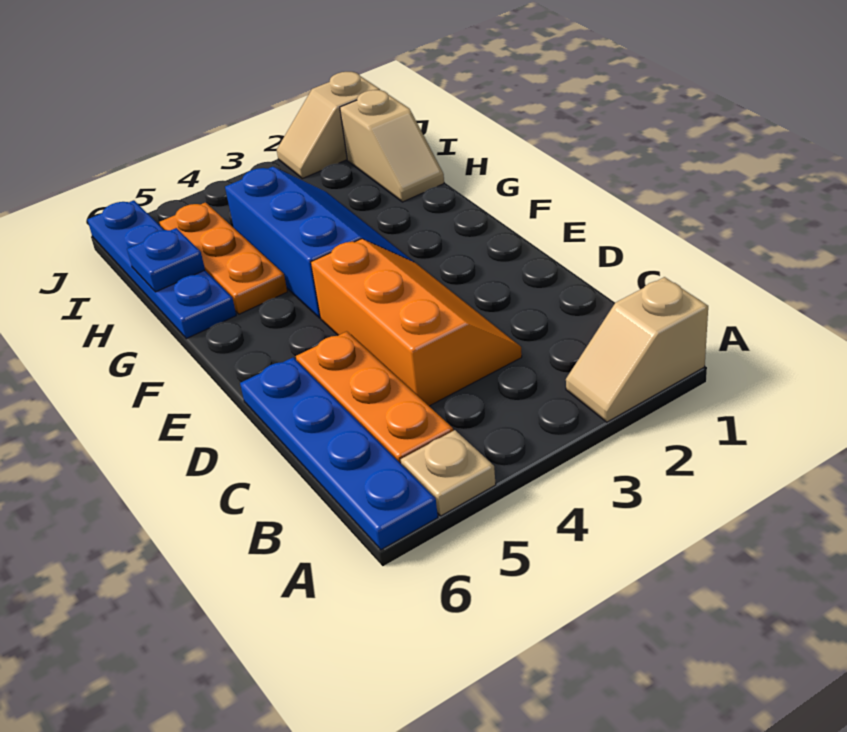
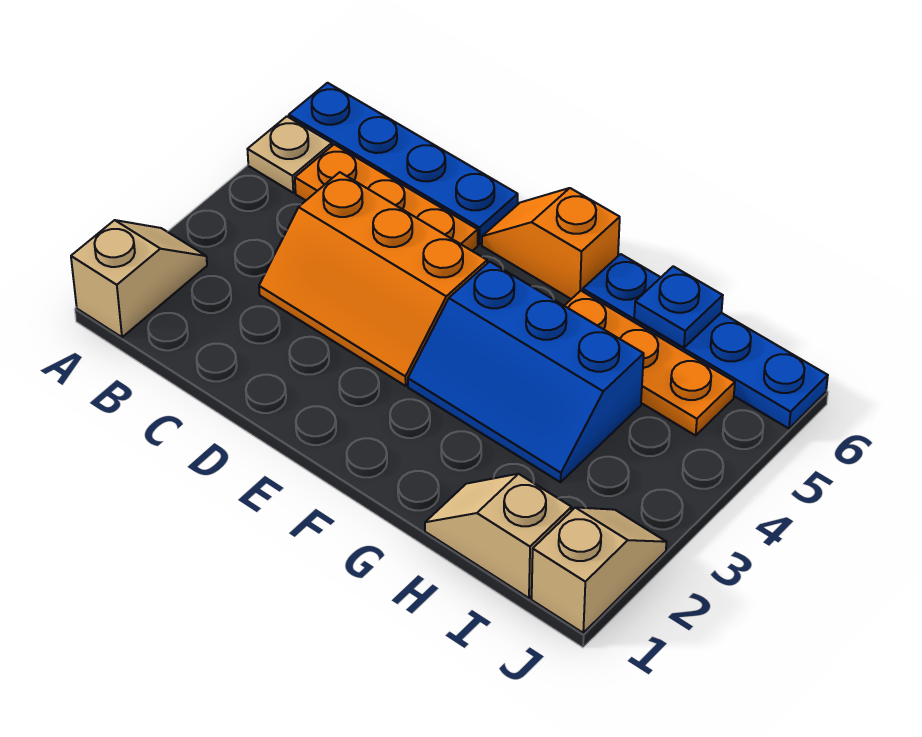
none -> orange 1x2 slope [482,188,620,299]

